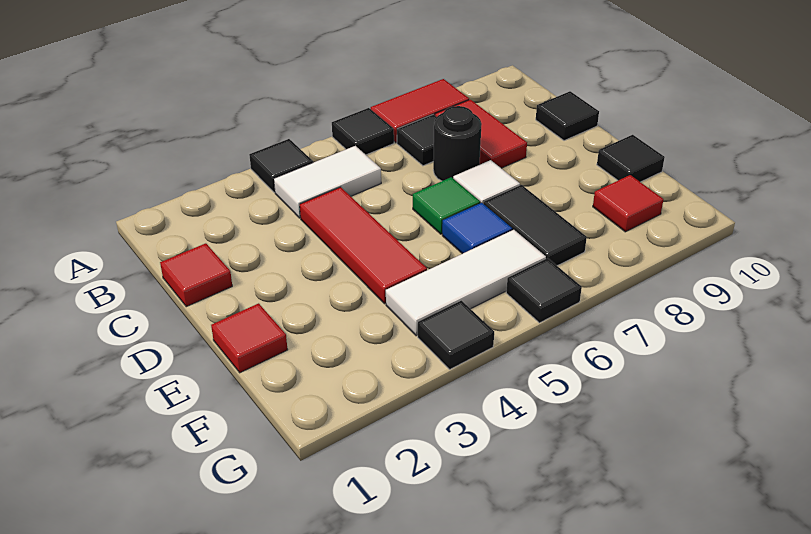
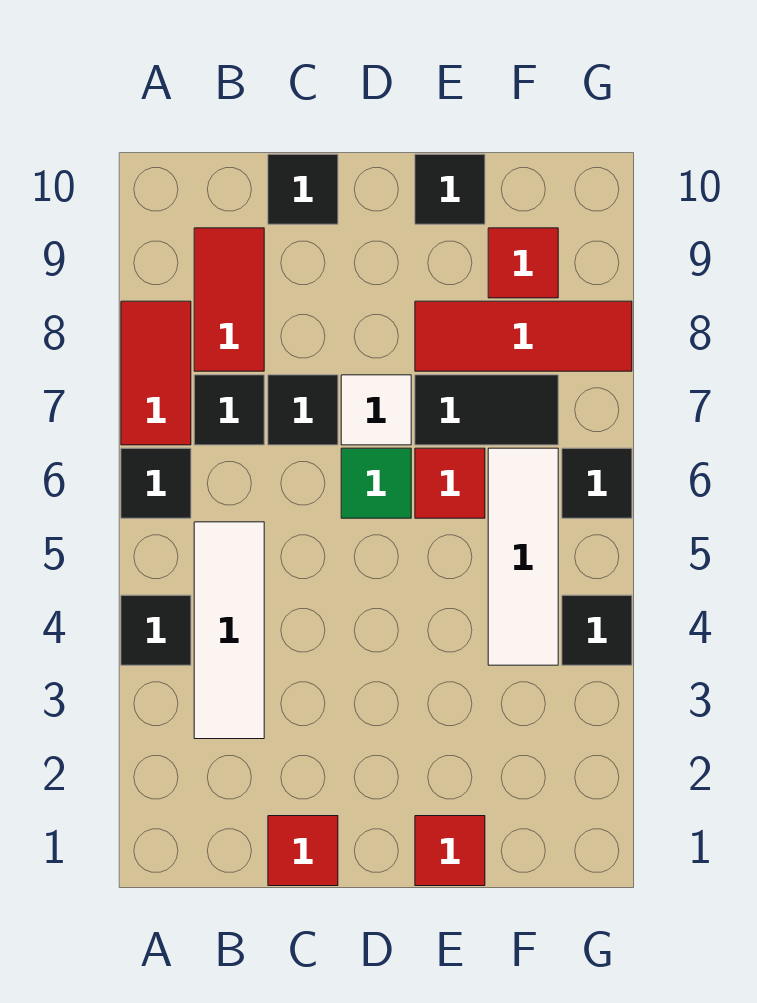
white 1x2 tile [274,146,381,218] -> white 1x3 tile [194,522,264,739]
red 1x2 tile [435,100,527,168] -> red 1x2 tile turned to [194,228,264,371]
red 1x3 tile [300,187,427,304] -> red 1x3 tile moved to [415,301,632,371]
black 1x1 round brick [433,106,482,181] -> black 1x1 tile [268,375,338,445]
blue 1x1 tile [442,203,512,254] -> red 1x1 tile [415,448,485,518]

